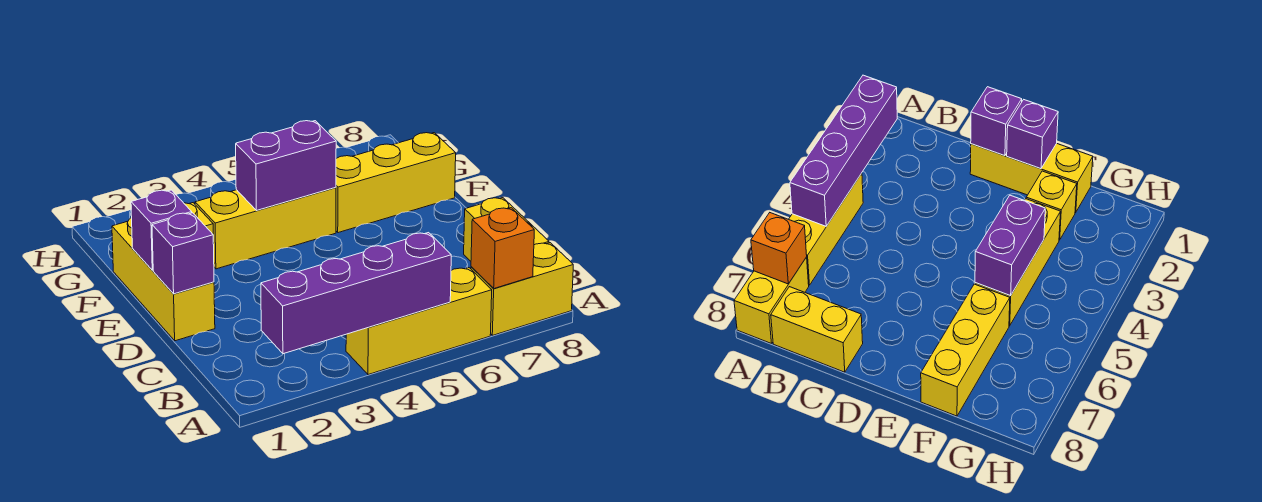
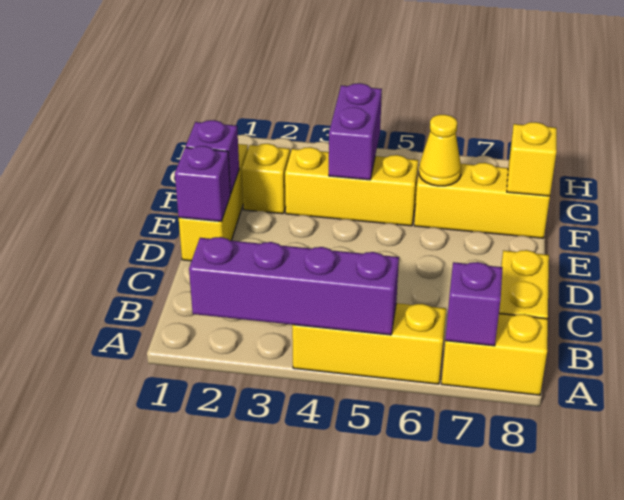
orange 1x1 brick [471,208,534,288] -> purple 1x1 brick [445,262,503,346]
purple 1x2 brick [236,121,336,211] -> purple 1x2 brick turned to [329,83,382,180]
none -> yellow 1x1 cone [419,114,461,186]
none -> yellow 1x1 brick [507,122,557,196]

